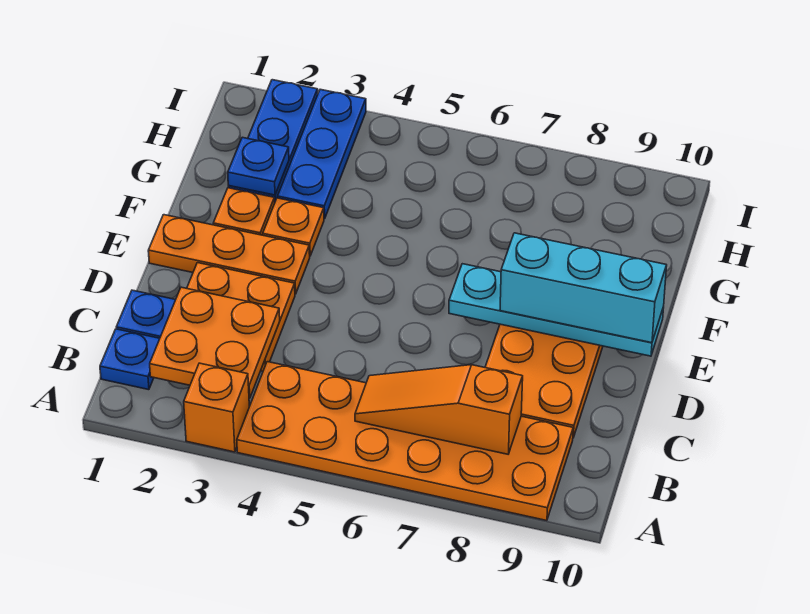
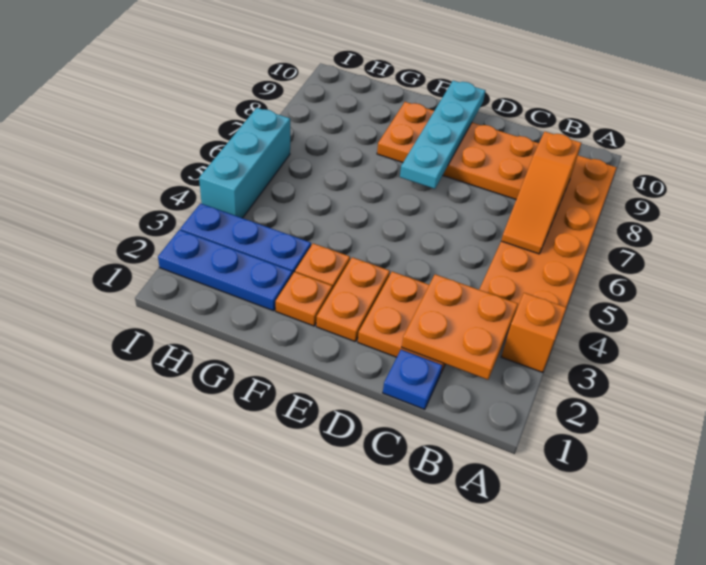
blue 1x1 plate [100,329,160,390] -> none
orange 1x3 plate [148,215,310,294] -> orange 1x2 plate [316,257,390,342]
cyan 1x3 brick [500,233,667,343] -> cyan 1x3 brick moved to [199,108,290,218]
blue 1x1 plate [228,137,289,195] -> none

